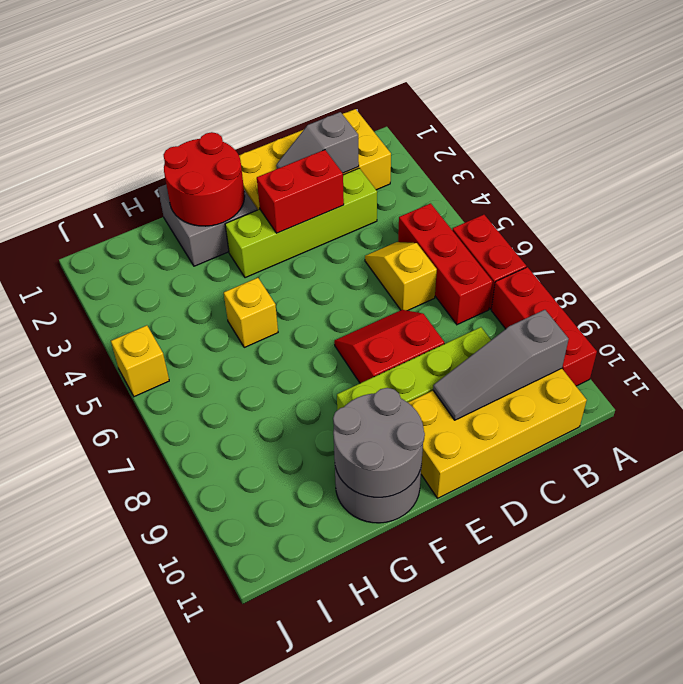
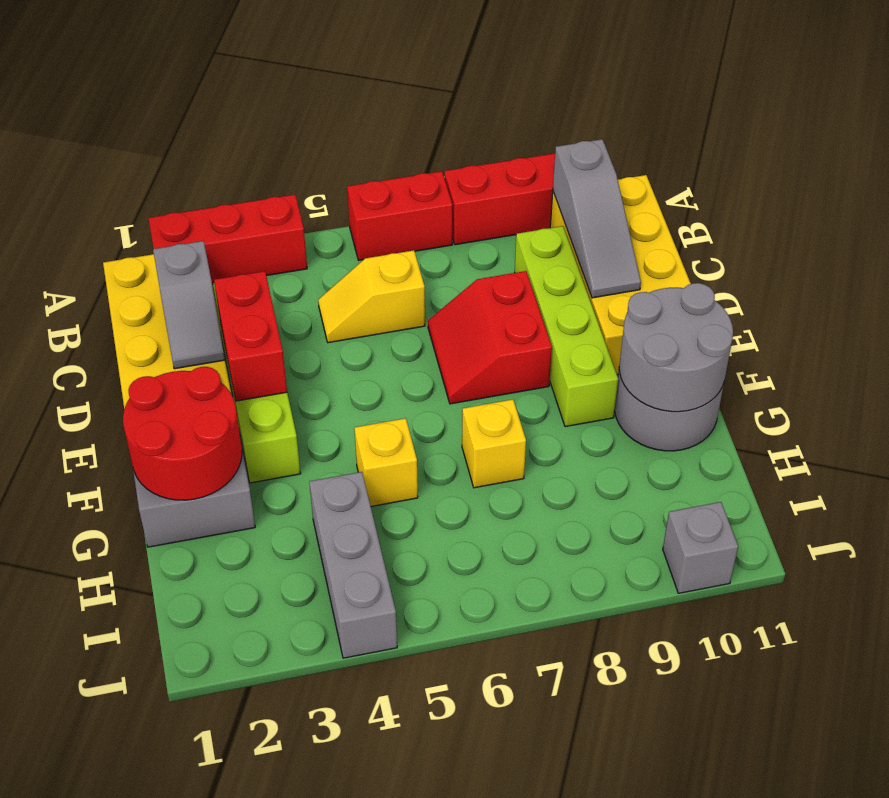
red 1x3 brick [398,203,493,325] -> red 1x3 brick moved to [148,195,307,284]
none -> grey 1x3 brick [309,472,397,658]
yellow 1x1 brick [111,325,169,397] -> yellow 1x1 brick moved to [462,399,526,488]
none -> grey 1x1 brick [663,502,738,593]

